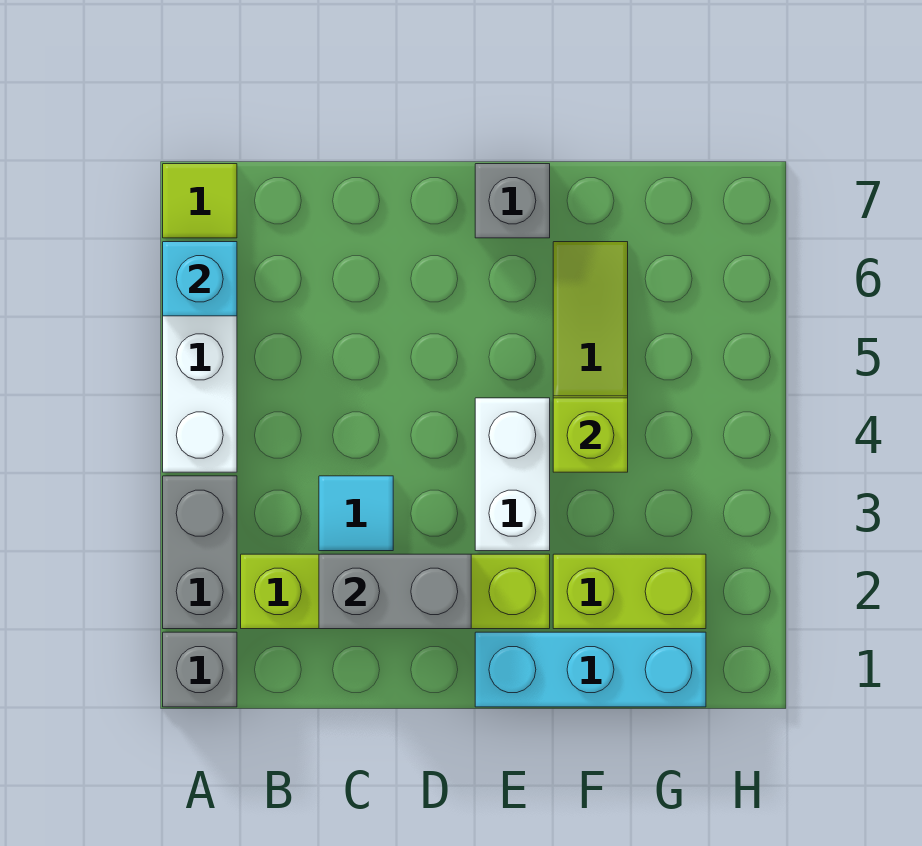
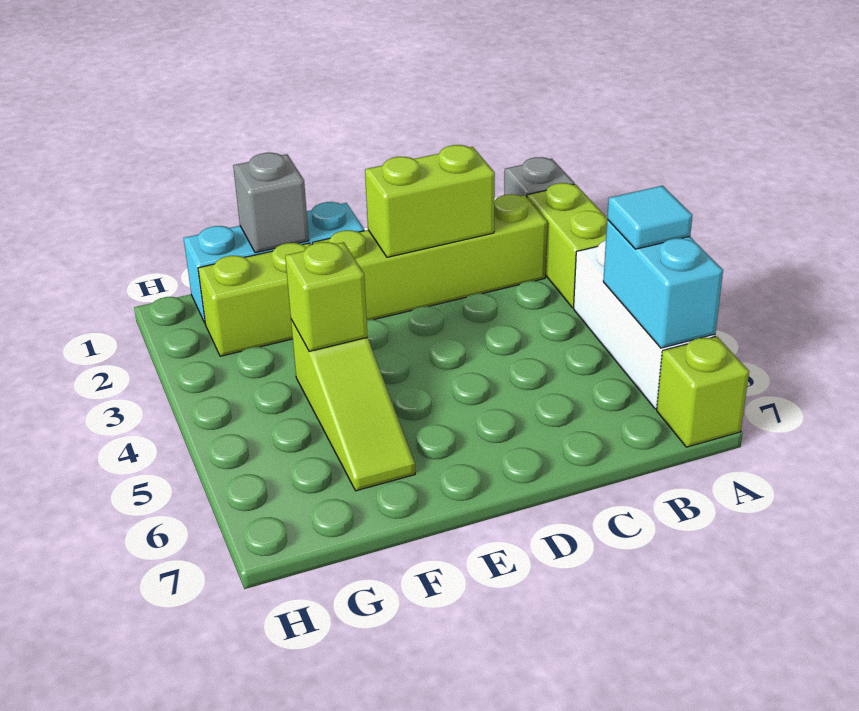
grey 1x2 brick [163,476,237,629] -> lime 1x2 brick [527,183,608,308]
cyan 1x1 brick [163,242,237,316] -> cyan 1x2 brick [603,220,723,348]
lime 1x1 tile [163,164,237,238] -> lime 1x1 brick [657,336,749,447]
grey 1x2 brick [319,554,471,629] -> lime 1x2 brick [365,145,495,257]
cyan 1x1 tile [319,476,393,551] -> cyan 1x1 tile moved to [607,186,692,249]
white 1x2 brick [475,398,550,551] -> none
grey 1x1 brick [475,164,550,238] -> grey 1x1 brick moved to [233,153,309,253]

